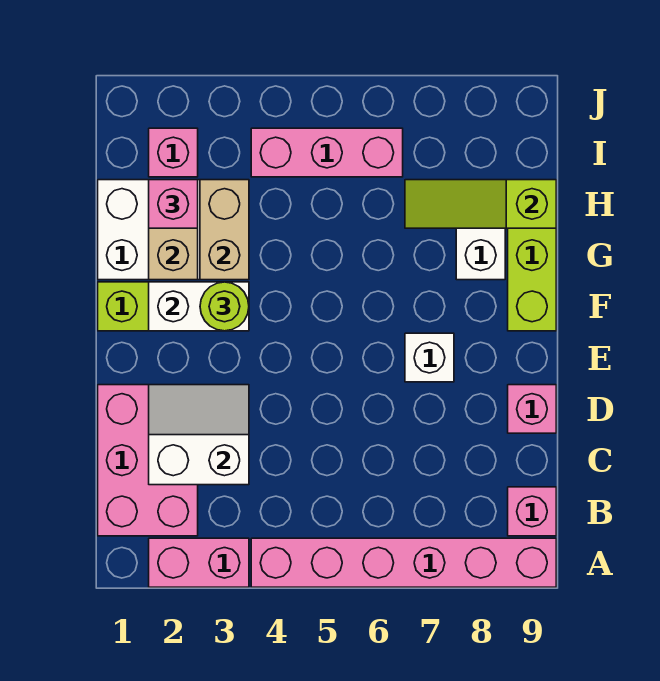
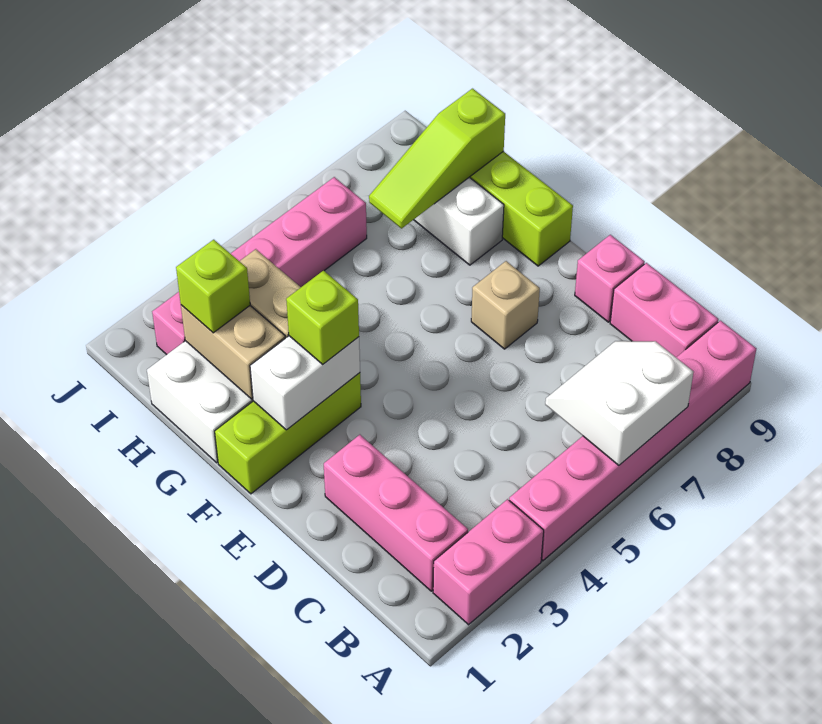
pink 2x3 brick [98,385,198,536] -> pink 1x3 brick [324,435,468,591]
pink 1x1 brick [508,487,556,536] -> pink 1x2 brick [610,263,719,357]
white 2x2 slope [149,385,249,485] -> white 2x2 slope moved to [545,341,694,465]
white 1x1 brick [405,333,454,382] -> tan 1x1 brick [471,261,540,349]
lime 1x1 round brick [200,282,249,331] -> lime 1x1 brick [286,271,359,364]
pink 1x1 brick [149,180,198,228] -> lime 1x1 brick [176,240,250,333]

